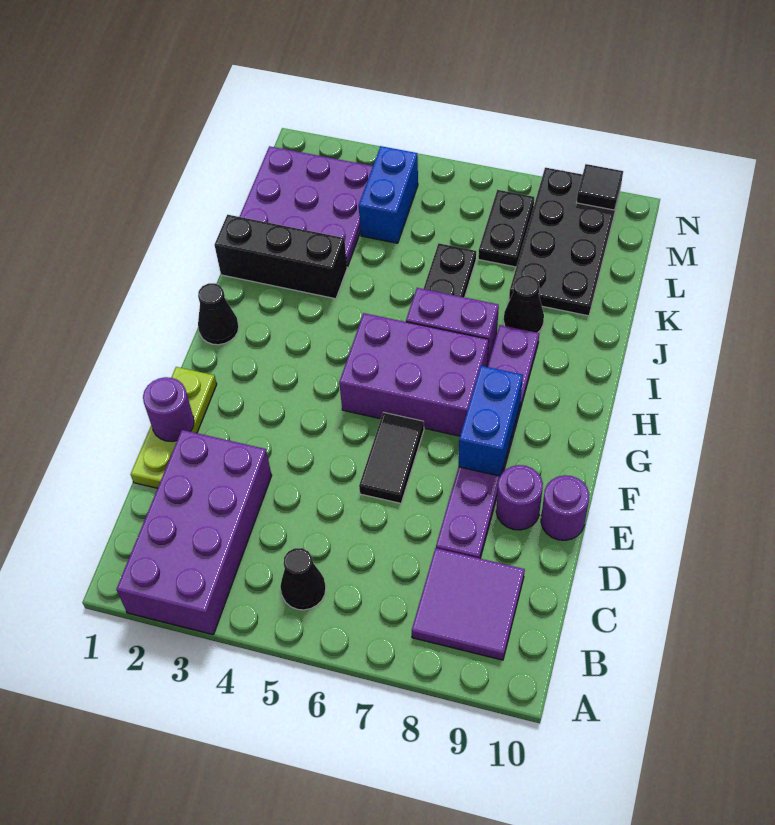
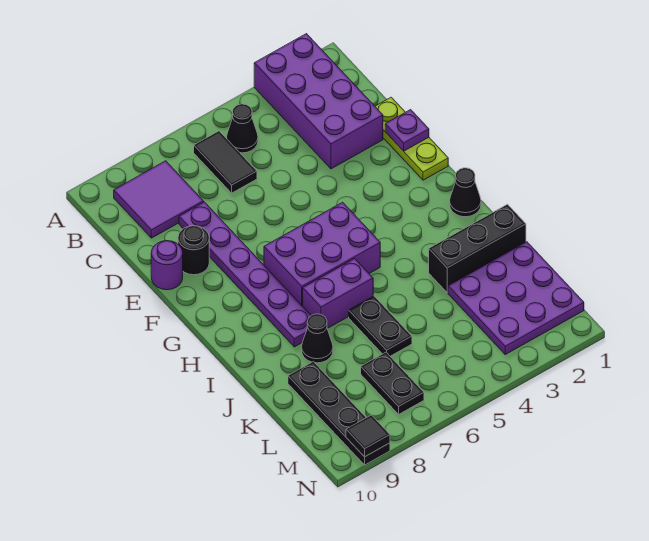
purple 1x1 round brick [143,377,194,442] -> purple 1x1 plate [385,110,429,151]
black 1x2 tile [359,412,424,503] -> black 1x2 tile moved to [194,131,257,193]
purple 1x1 round brick [496,465,543,530] -> black 1x1 round brick [178,226,209,275]
blue 1x2 brick [459,366,523,476] -> none
black 2x4 plate [509,168,621,316] -> black 1x4 plate [288,361,390,465]
blue 1x2 brick [359,146,418,243] -> none

